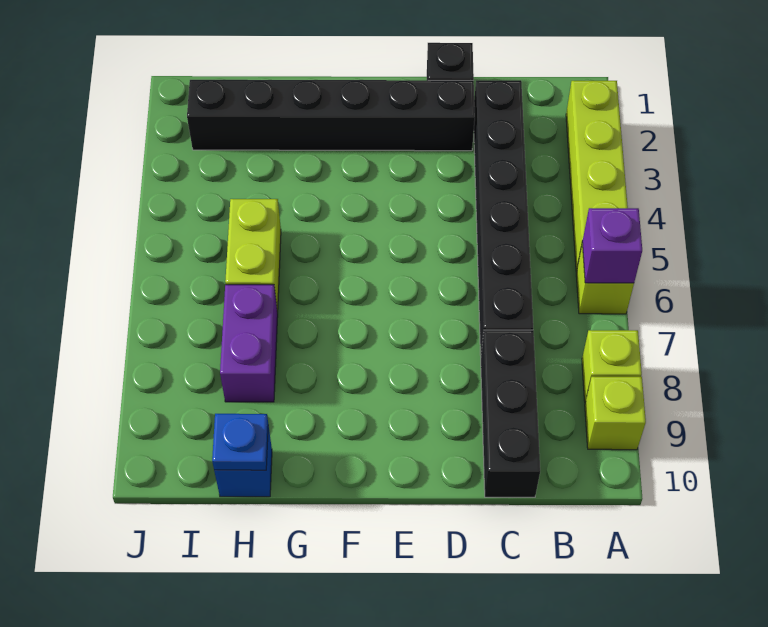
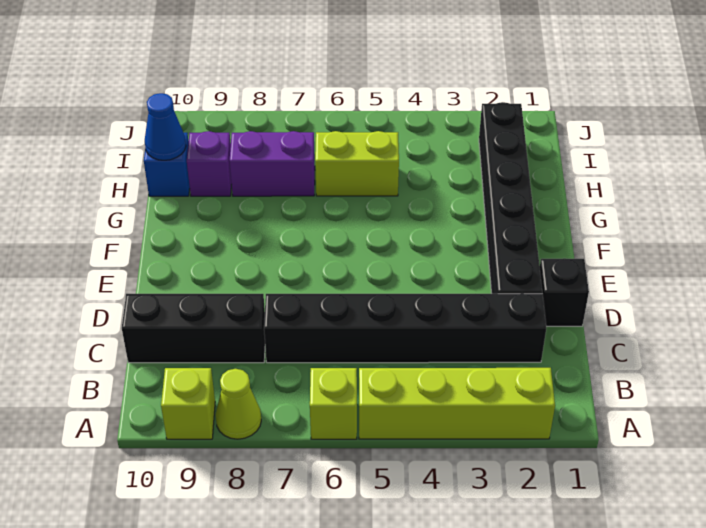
purple 1x1 brick [582,208,642,283] -> purple 1x1 brick moved to [187,131,232,196]
lime 1x1 brick [582,330,642,402] -> lime 1x1 cone [216,369,261,439]
blue 1x1 plate [212,414,268,470] -> blue 1x1 cone [145,93,186,160]

